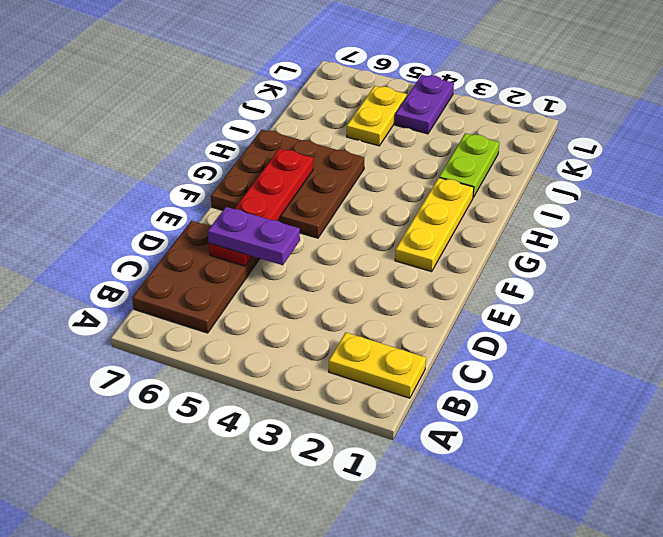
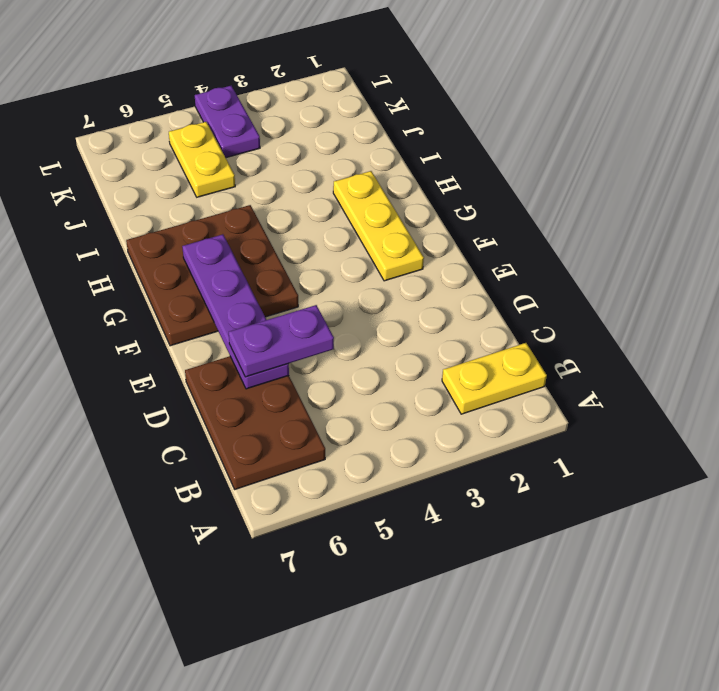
red 1x4 plate [209,149,313,266] -> purple 1x4 plate [182,234,289,389]
lime 1x2 plate [439,133,499,197] -> none

